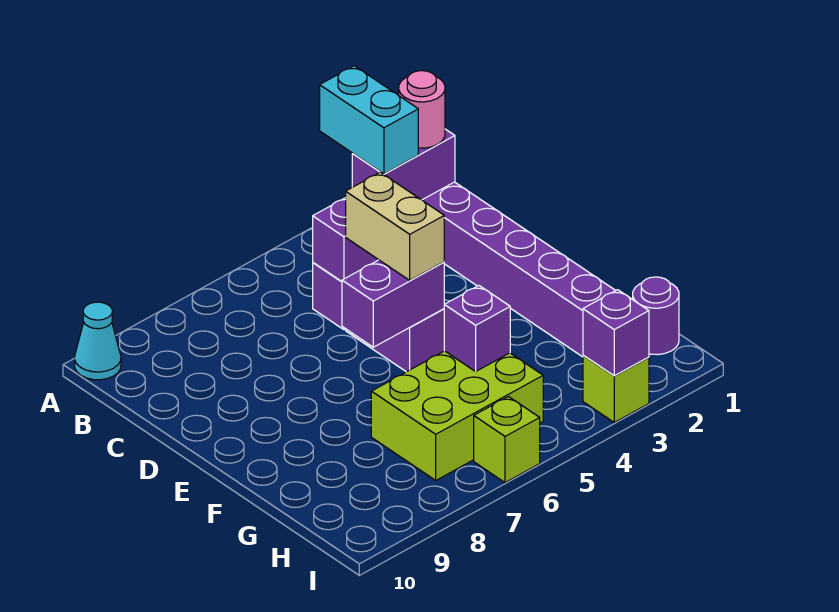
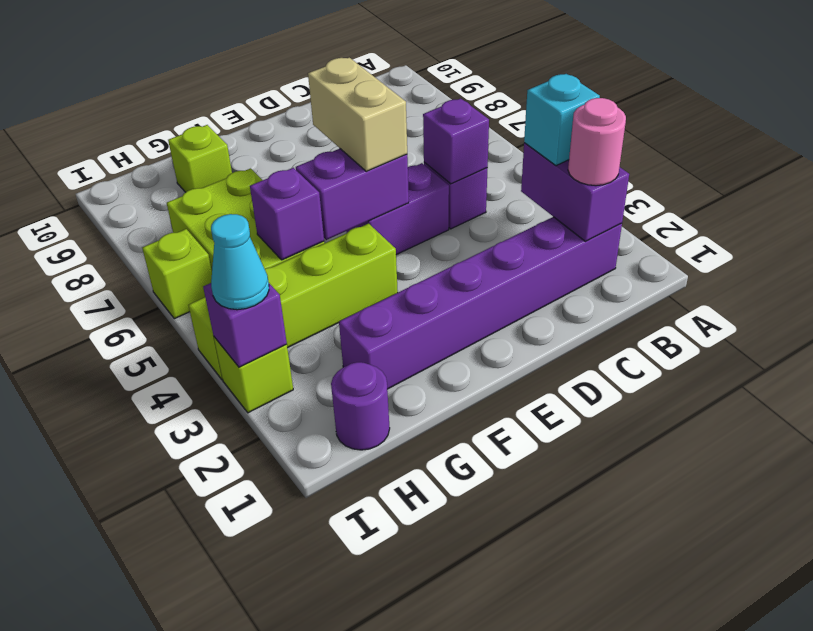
cyan 1x2 brick [320,66,418,174] -> cyan 1x1 brick [524,74,600,166]
cyan 1x1 cone [75,302,121,380] -> cyan 1x1 cone moved to [211,214,269,310]
tan 1x2 brick [346,172,444,280] -> tan 1x2 brick turned to [308,58,407,171]
purple 1x2 brick [342,260,444,347] -> purple 1x2 brick turned to [296,149,409,240]
none -> lime 1x4 brick [188,224,398,379]
none -> lime 1x1 brick [168,125,232,192]

